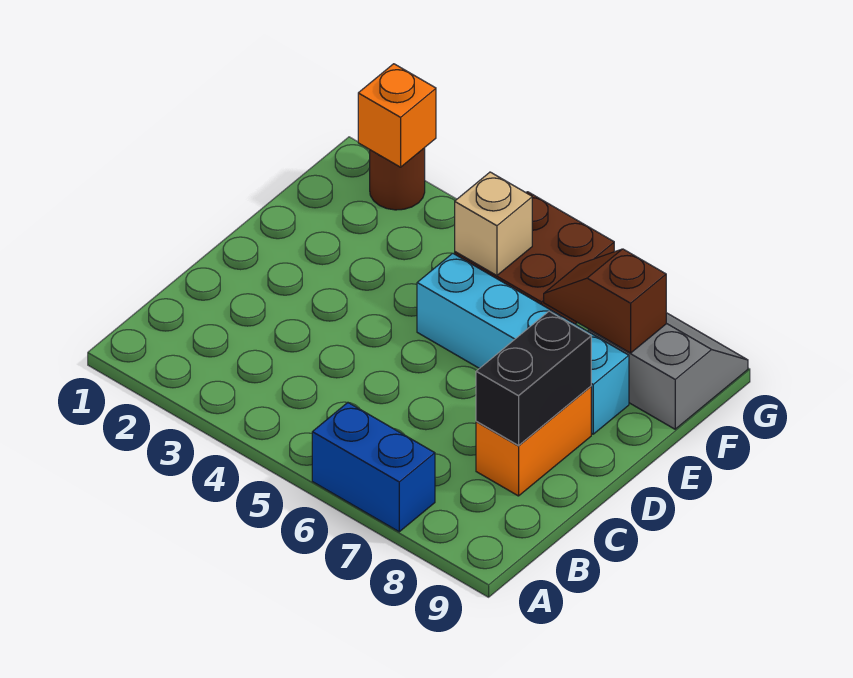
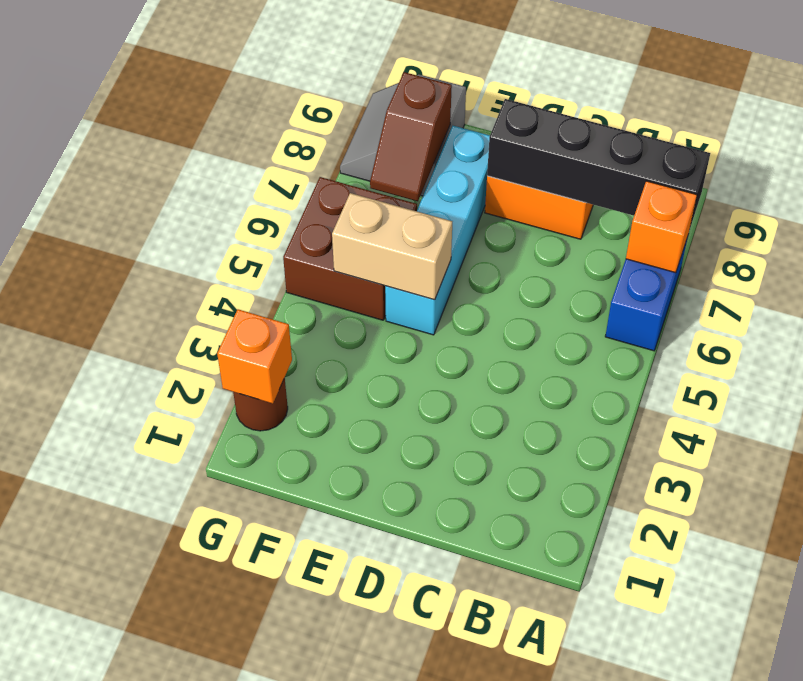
none -> orange 1x1 brick [626,181,697,273]
black 1x2 brick [476,311,591,446] -> black 1x4 brick [487,99,710,227]
tan 1x1 brick [455,172,532,276] -> tan 1x2 brick [332,193,452,300]

